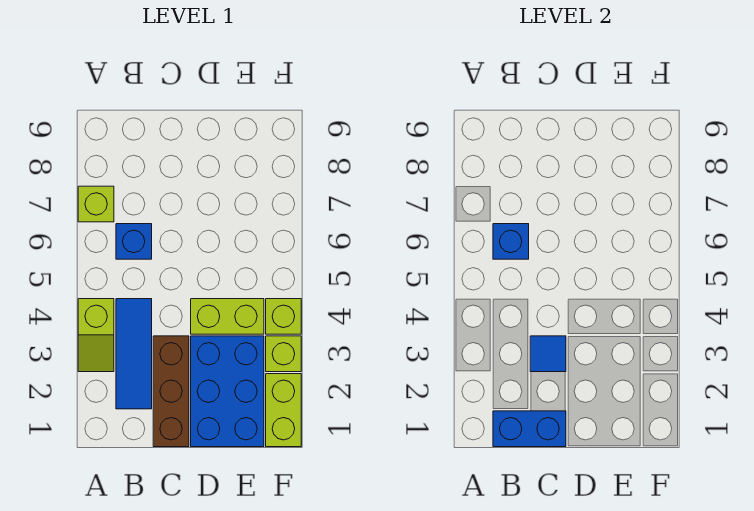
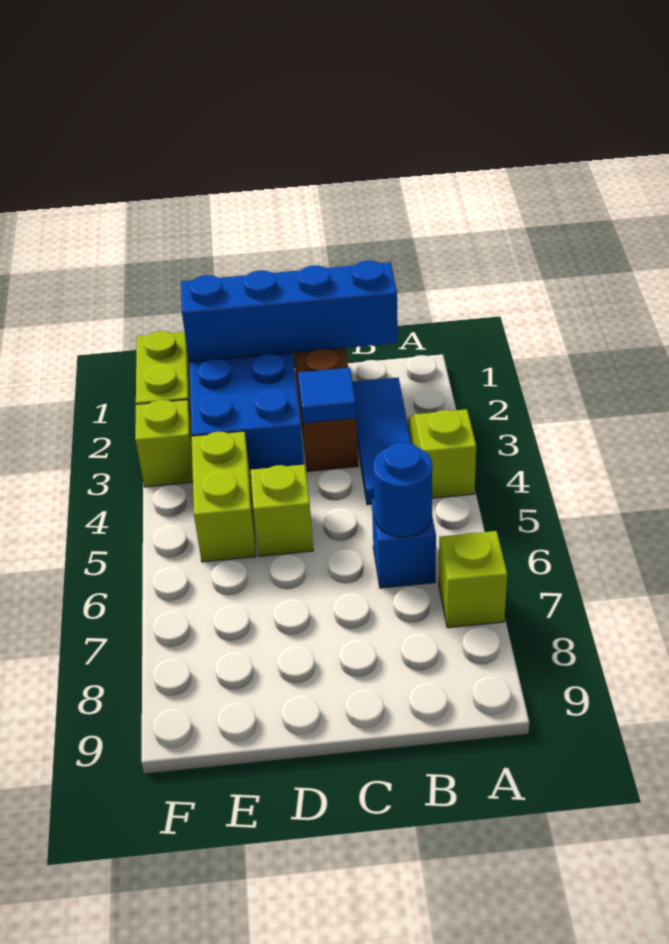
blue 1x2 brick [493,411,566,447] -> blue 1x4 brick [181,261,398,362]
blue 1x1 brick [493,224,529,259] -> blue 1x1 round brick [373,442,432,537]
lime 1x2 brick [191,299,264,334] -> lime 1x2 brick turned to [192,431,256,562]
lime 1x1 brick [266,299,301,334] -> lime 1x1 brick moved to [250,465,313,556]

